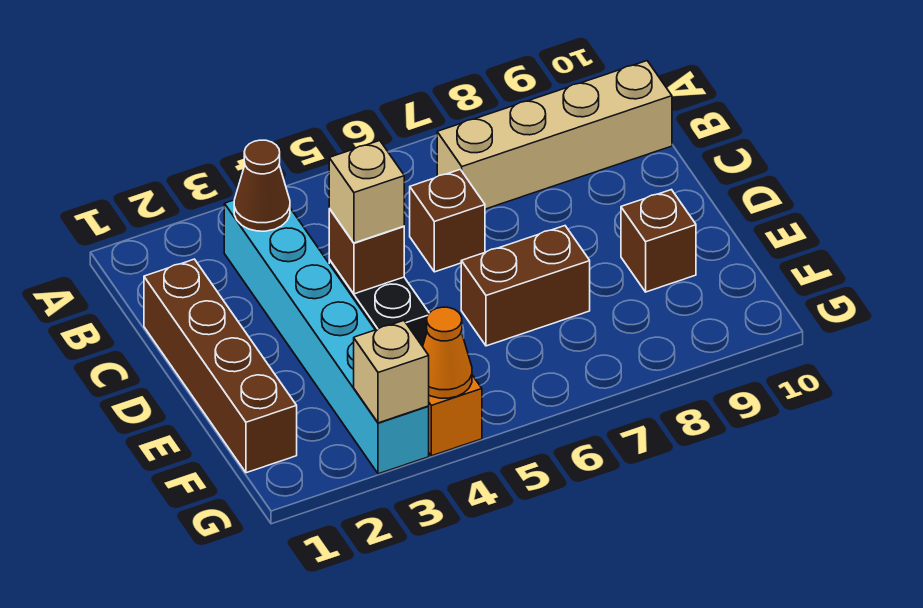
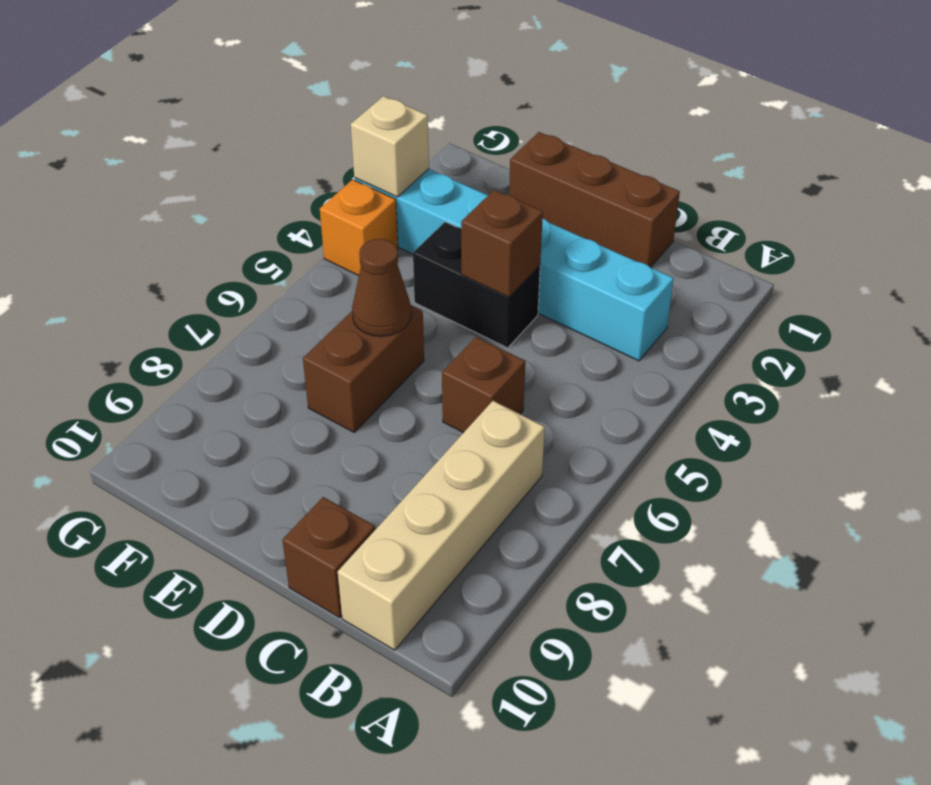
brown 1x1 cone [234,140,290,231] -> brown 1x1 cone moved to [352,239,411,336]
brown 1x4 brick [144,259,297,473] -> brown 1x3 brick [509,132,680,267]
tan 1x1 brick [329,141,404,243] -> none
brown 1x1 brick [621,190,696,292] -> brown 1x1 brick moved to [282,497,375,618]
orange 1x1 cone [423,307,472,398] -> none

